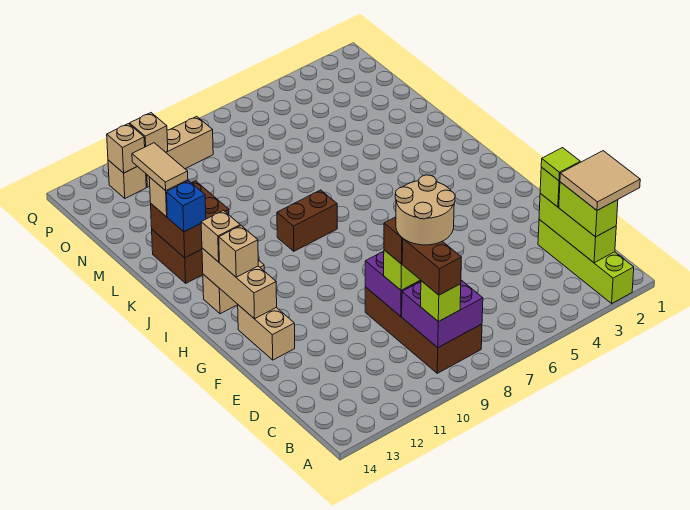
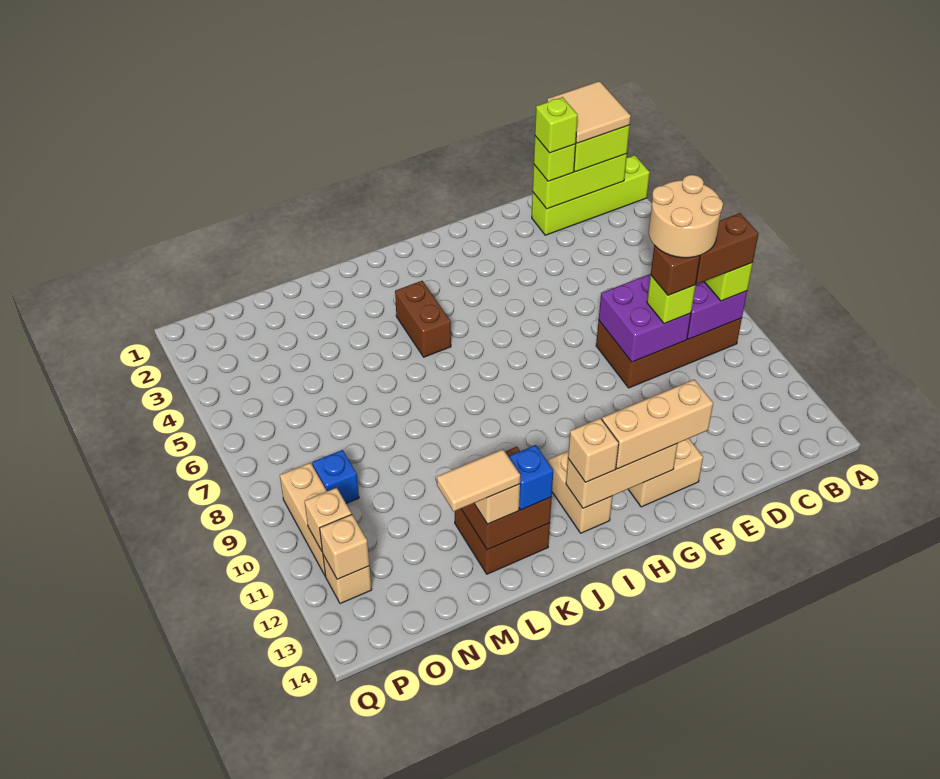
lime 1x1 tile [541,148,580,181] -> lime 1x1 brick [535,97,578,153]
tan 1x1 brick [219,226,258,277] -> tan 1x3 brick [602,380,713,469]
brown 1x2 brick [277,190,337,251] -> brown 1x2 brick moved to [395,281,451,357]
none -> blue 1x1 brick [312,450,359,503]

